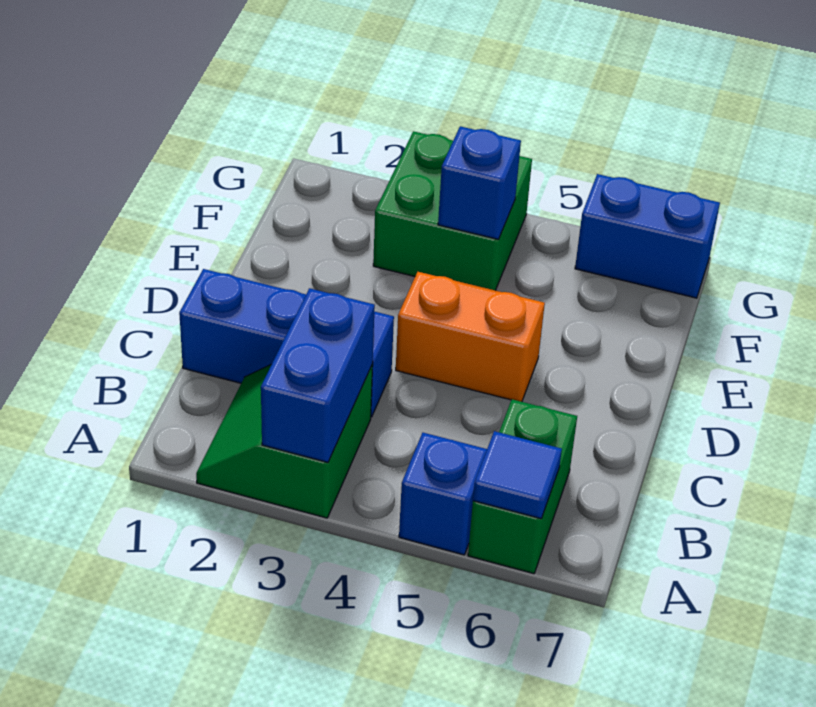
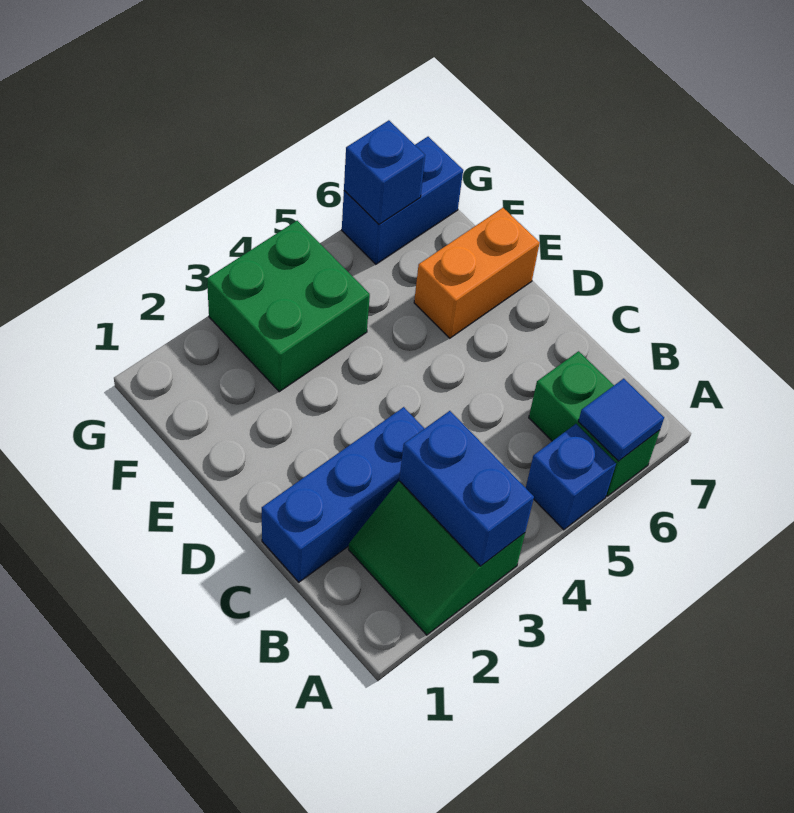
orange 1x2 brick [396,272,545,402] -> orange 1x2 brick moved to [414,208,540,338]
blue 1x1 brick [438,126,521,239] -> blue 1x1 brick moved to [344,120,425,225]

